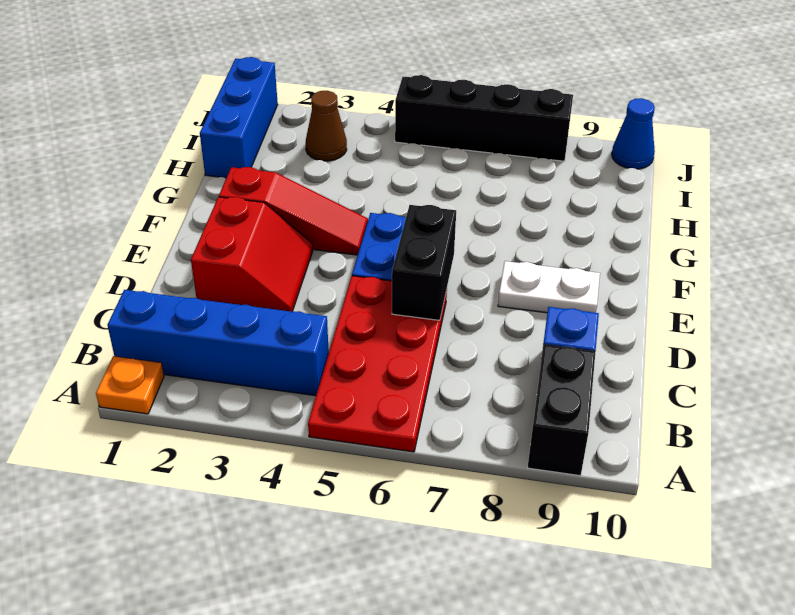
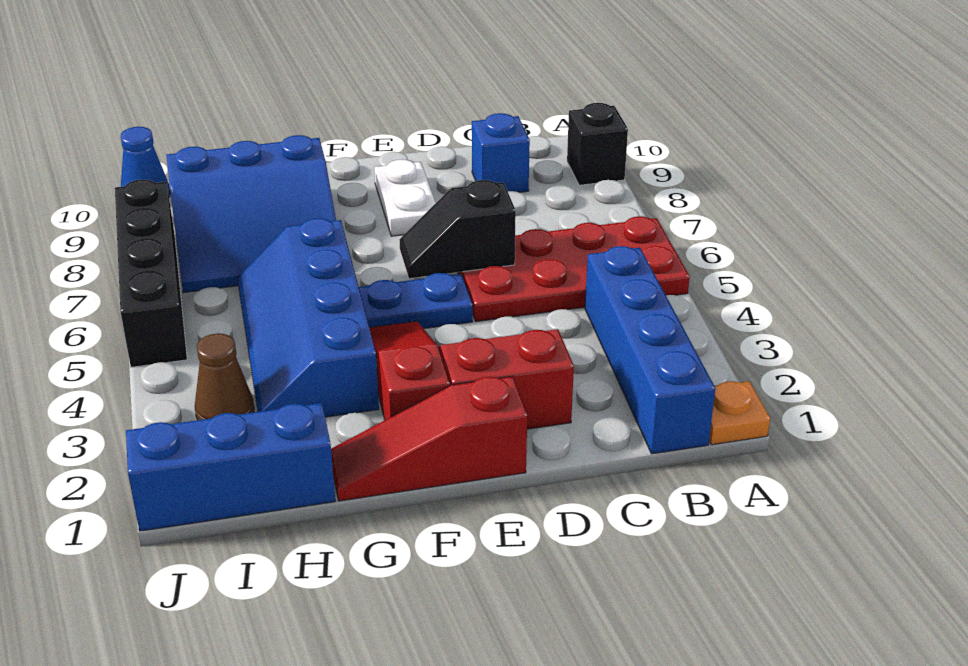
black 1x2 brick [528,344,596,476] -> black 1x1 brick [567,103,628,185]
black 1x2 brick [392,205,456,320] -> black 1x2 slope [400,180,516,278]
none -> red 1x3 slope [331,376,527,501]
none -> blue 2x4 slope [237,218,379,417]
none -> blue 3x3 slope [167,135,336,293]

